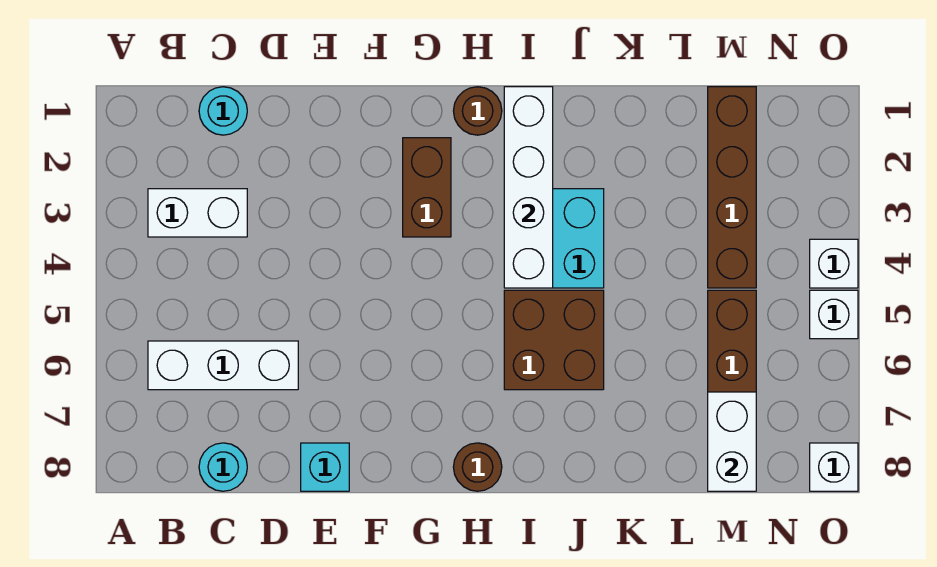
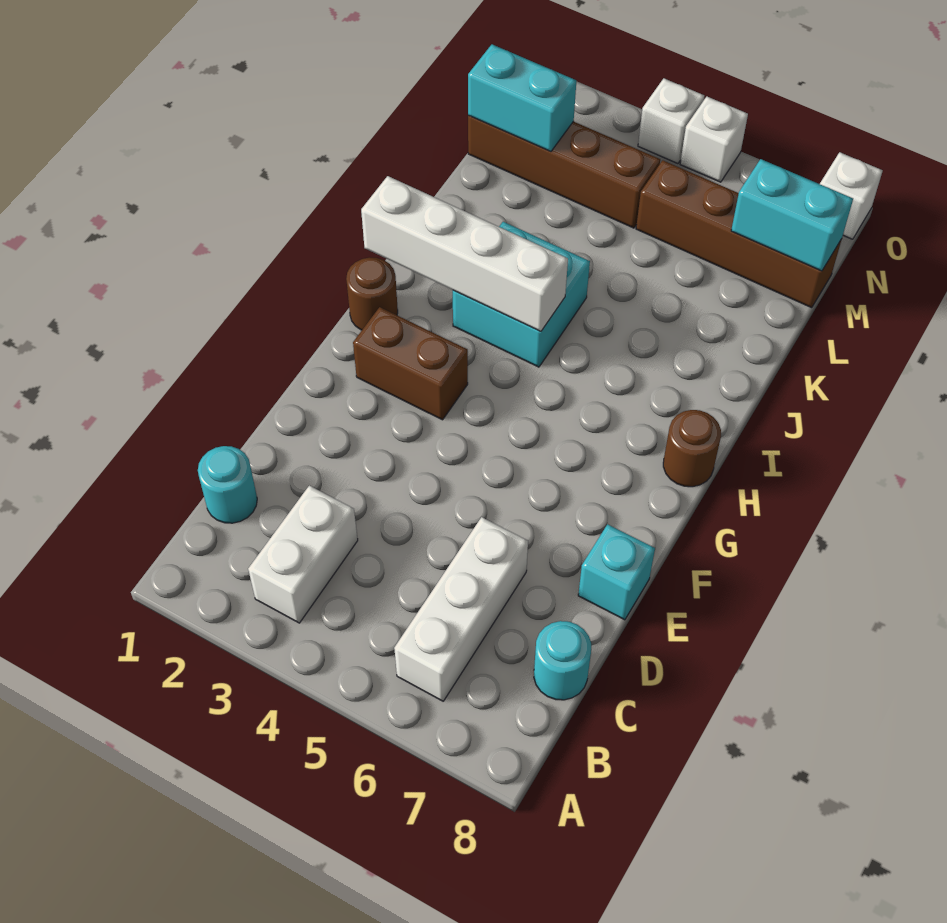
brown 2x2 brick [504,290,604,390] -> none
none -> cyan 1x2 brick [468,44,576,151]
white 1x2 brick [708,392,756,491] -> cyan 1x2 brick [731,159,853,271]

